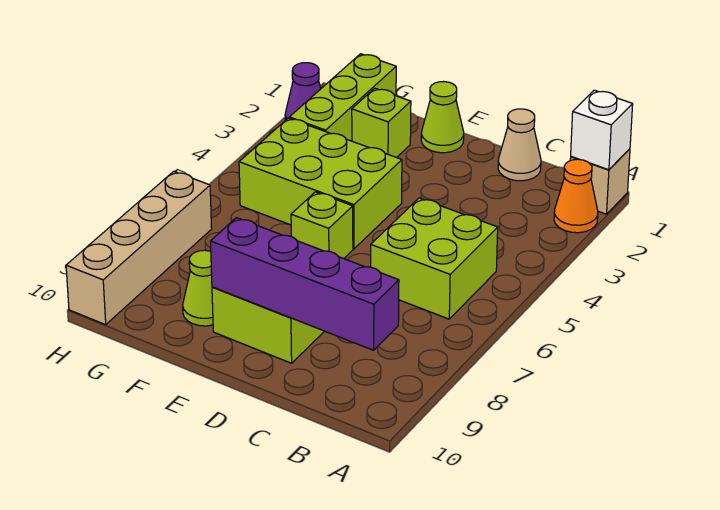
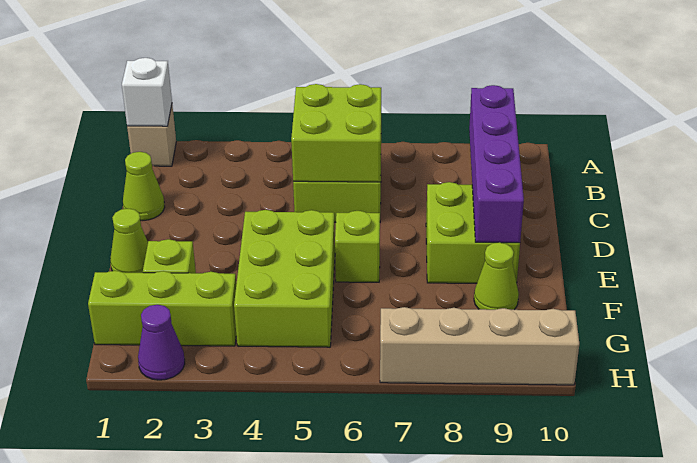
orange 1x1 cone [554,159,598,233] -> none
none -> lime 2x2 brick [291,84,381,182]
tan 1x1 cone [498,109,541,181] -> lime 1x1 cone [123,152,165,221]

